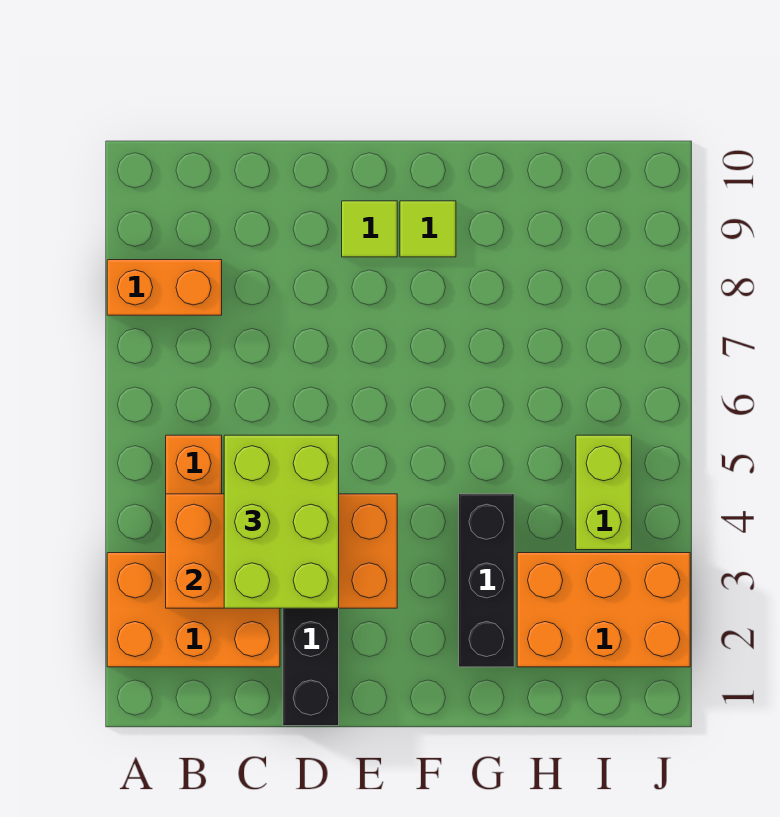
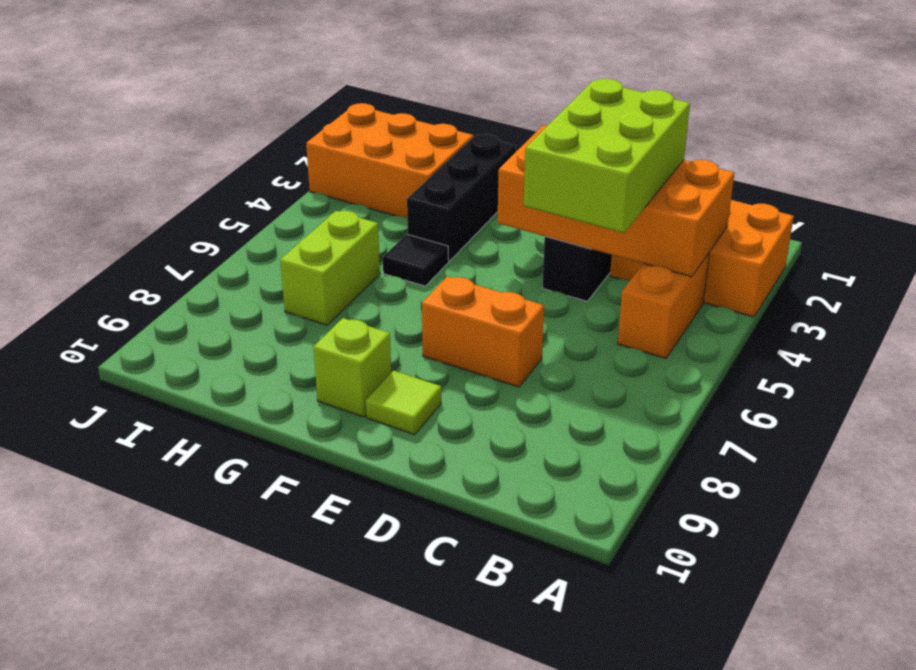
orange 1x2 brick [107,260,222,315] -> orange 1x2 brick moved to [422,276,544,387]
lime 1x1 tile [400,201,456,257] -> lime 1x1 brick [314,318,391,417]
none -> black 1x1 tile [383,234,449,286]
lime 1x2 brick [576,435,632,550] -> lime 1x2 brick moved to [280,211,380,325]

